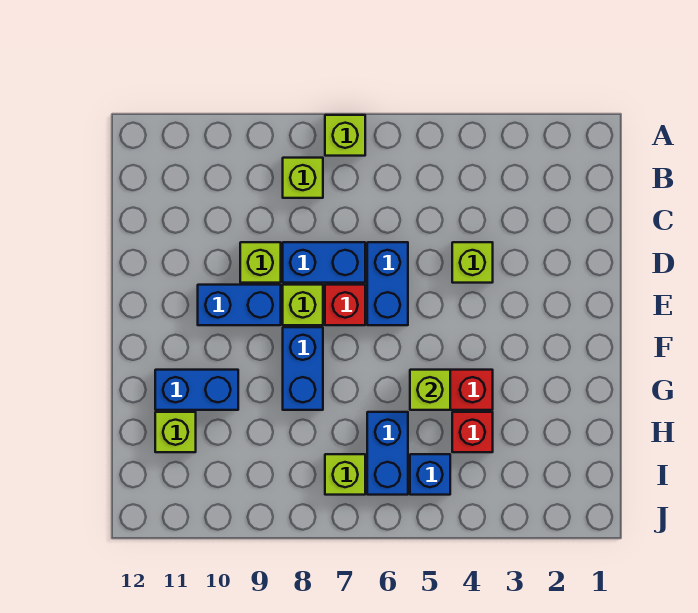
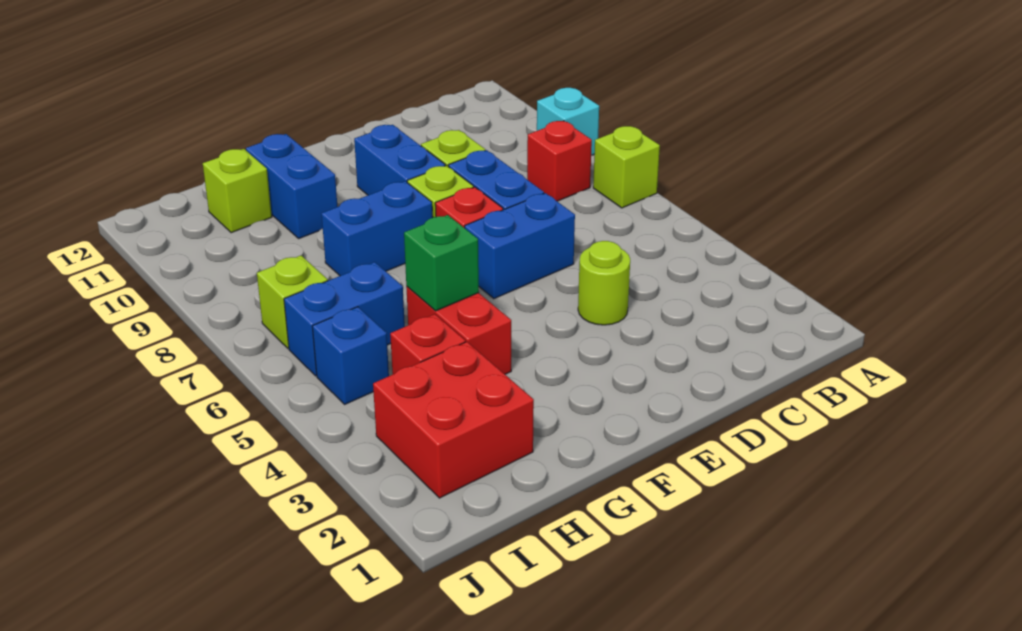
none -> cyan 1x1 brick [537,88,599,155]
lime 1x1 brick [283,158,323,198] -> red 1x1 brick [527,121,592,201]
lime 1x1 brick [452,242,493,283] -> lime 1x1 round brick [578,241,630,325]
lime 1x1 brick [410,370,450,410] -> green 1x1 brick [404,215,479,311]
none -> red 2x2 brick [373,342,534,498]

